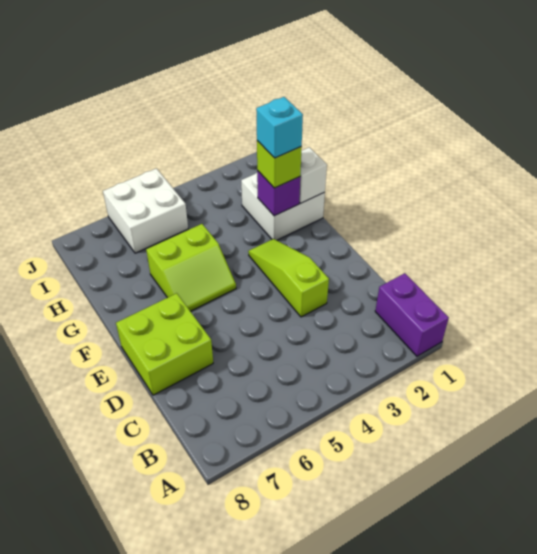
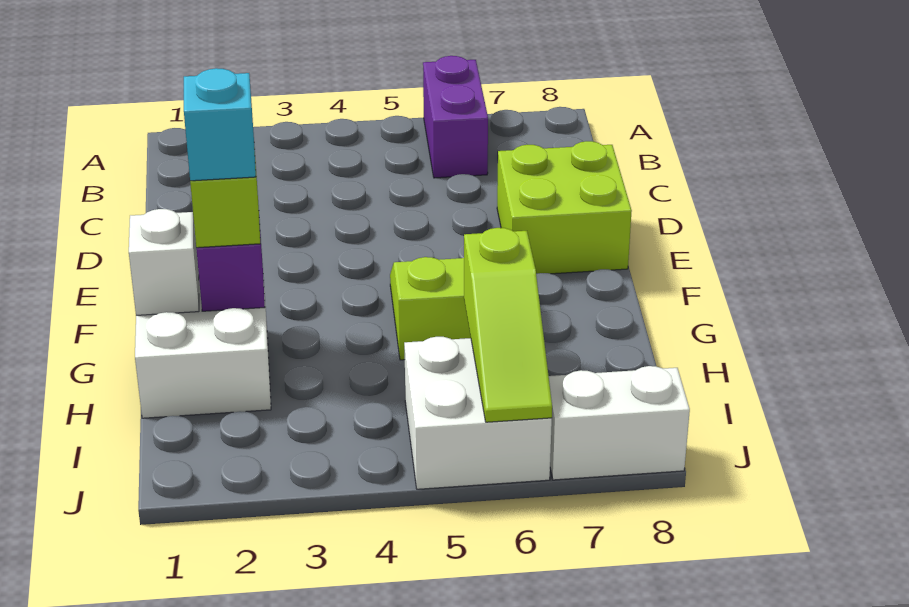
purple 1x2 brick [375,273,449,356] -> purple 1x2 brick moved to [423,56,488,178]
lime 1x3 slope [248,239,329,317] -> lime 1x3 slope moved to [464,228,552,422]
none -> white 1x2 brick [549,366,690,480]

